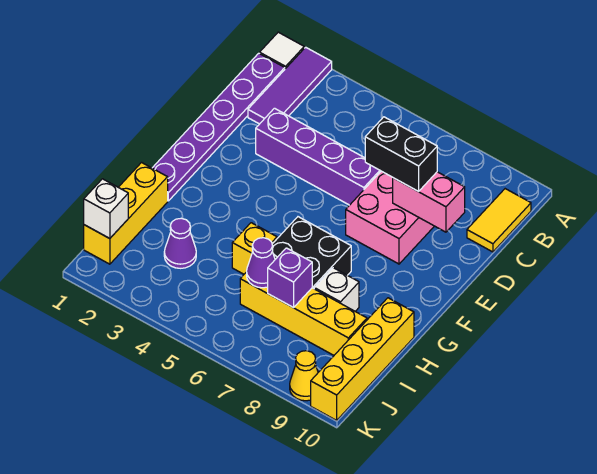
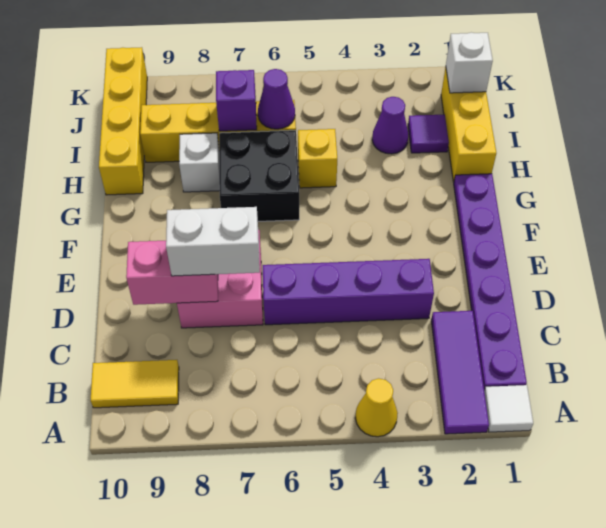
yellow 1x2 tile [467,189,531,252] -> yellow 1x2 tile turned to [91,360,179,408]
black 1x2 brick [365,117,437,192] -> white 1x2 brick [166,207,260,276]
none -> purple 1x1 tile [408,114,449,153]
yellow 1x1 cone [290,351,318,401] -> yellow 1x1 cone moved to [355,378,398,437]

